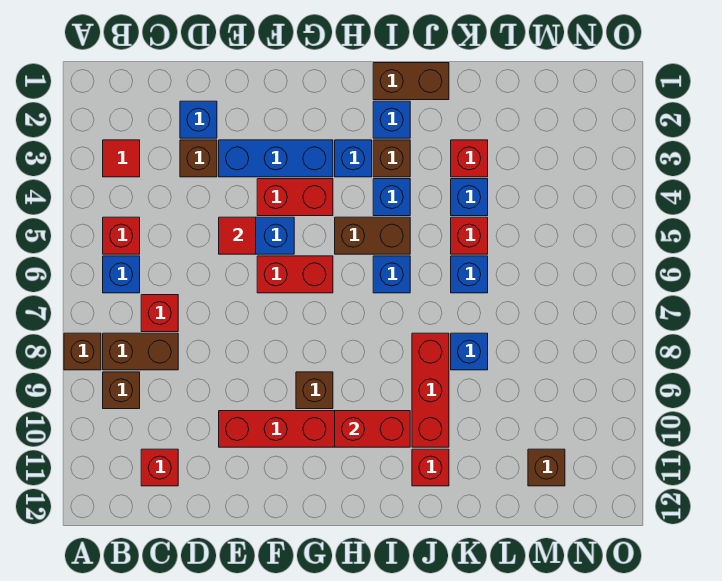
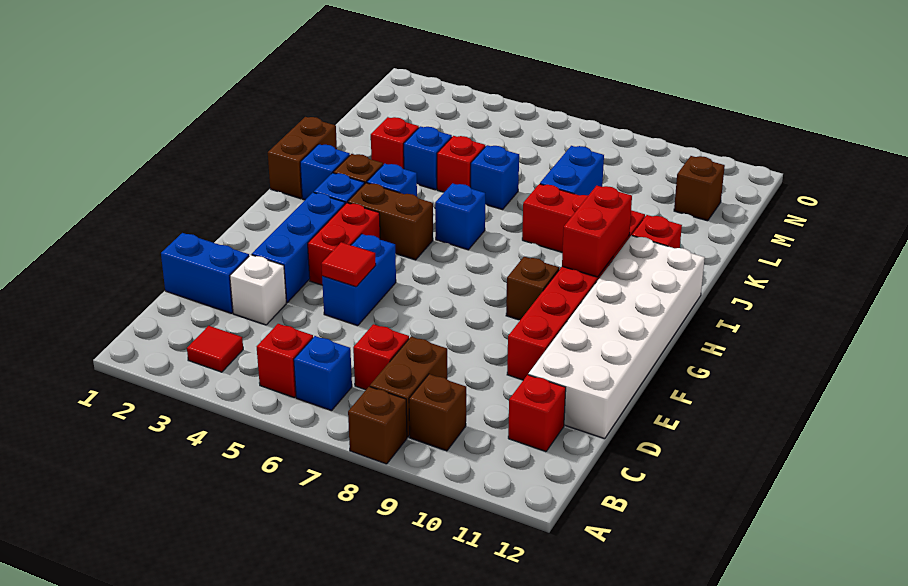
blue 1x1 brick [180,101,217,138] -> blue 1x2 brick [161,233,249,313]
brown 1x1 brick [180,140,217,177] -> white 1x1 brick [230,255,286,325]
none -> white 2x6 brick [528,236,705,439]
red 1x2 brick [257,256,333,293] -> none
brown 1x2 brick [335,217,410,254] -> brown 1x2 brick turned to [348,183,433,260]
blue 1x1 brick [451,333,488,370] -> blue 1x2 brick [540,146,604,195]

